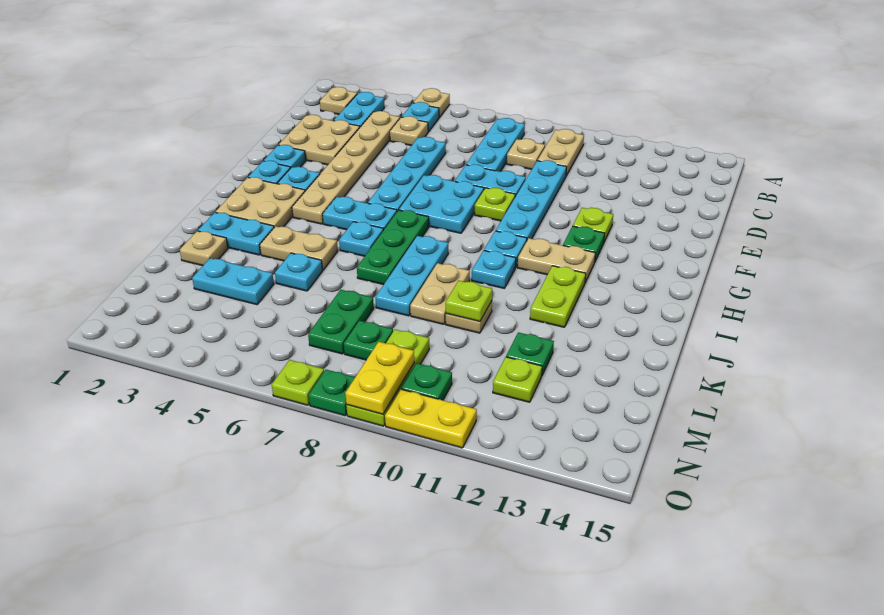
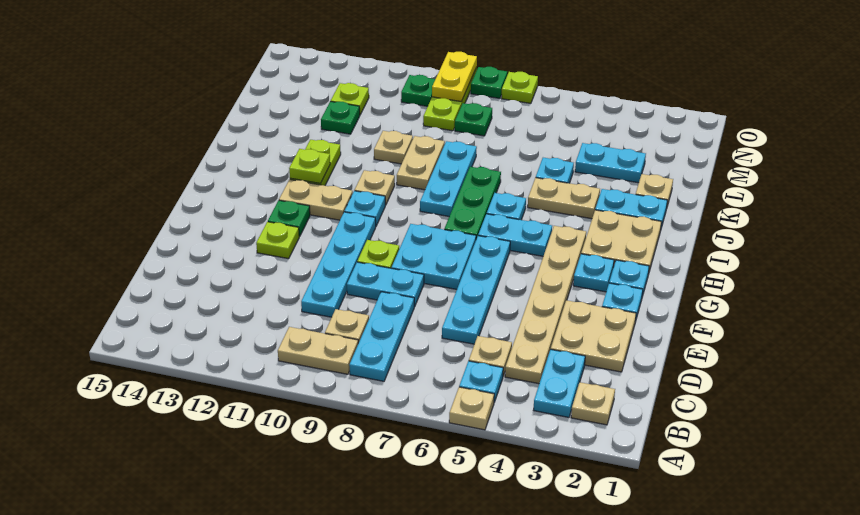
tan 1x2 plate [538,129,584,176] -> tan 1x2 plate turned to [278,327,358,374]
cyan 1x1 plate [472,251,516,288] -> tan 1x1 plate [355,170,395,205]
lime 1x1 plate [446,281,492,321] -> lime 1x1 plate moved to [289,149,330,184]
green 1x2 plate [308,290,374,354] -> none
yellow 1x2 plate [385,389,477,448] -> none

